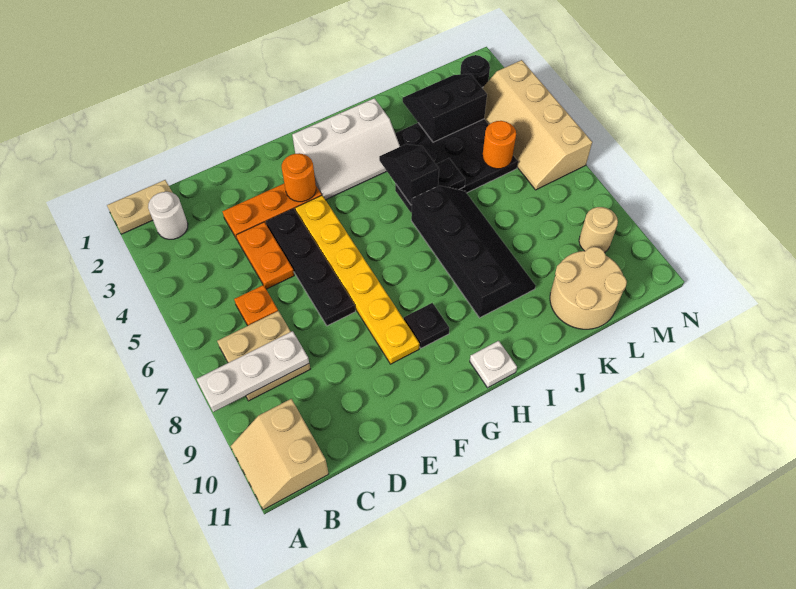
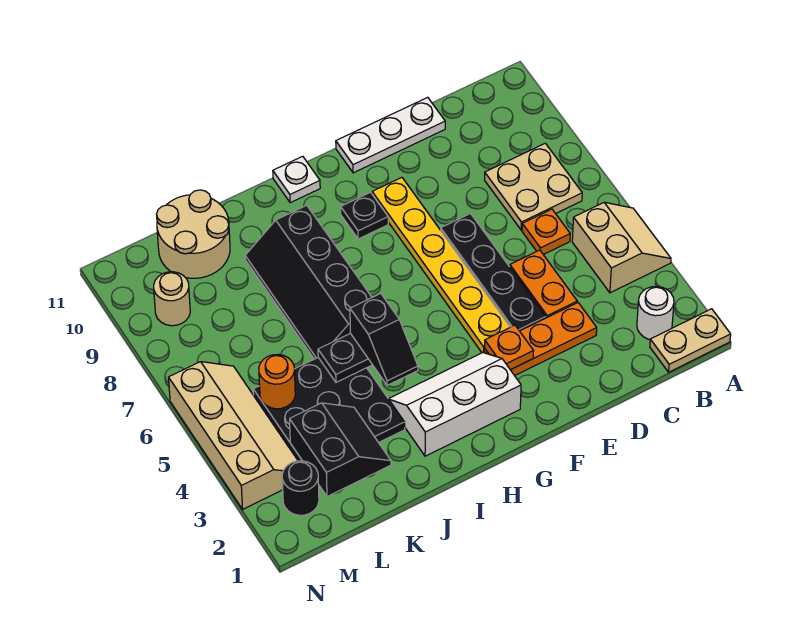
white 1x3 plate [197,331,309,412] -> white 1x3 plate moved to [336,97,445,173]
tan 2x2 slope [231,399,329,510] -> tan 2x2 slope moved to [572,202,671,293]
orange 1x1 round brick [282,153,316,202] -> orange 1x1 plate [485,325,533,370]
black 2x2 slope [403,74,487,142] -> black 2x2 slope turned to [290,403,391,497]

